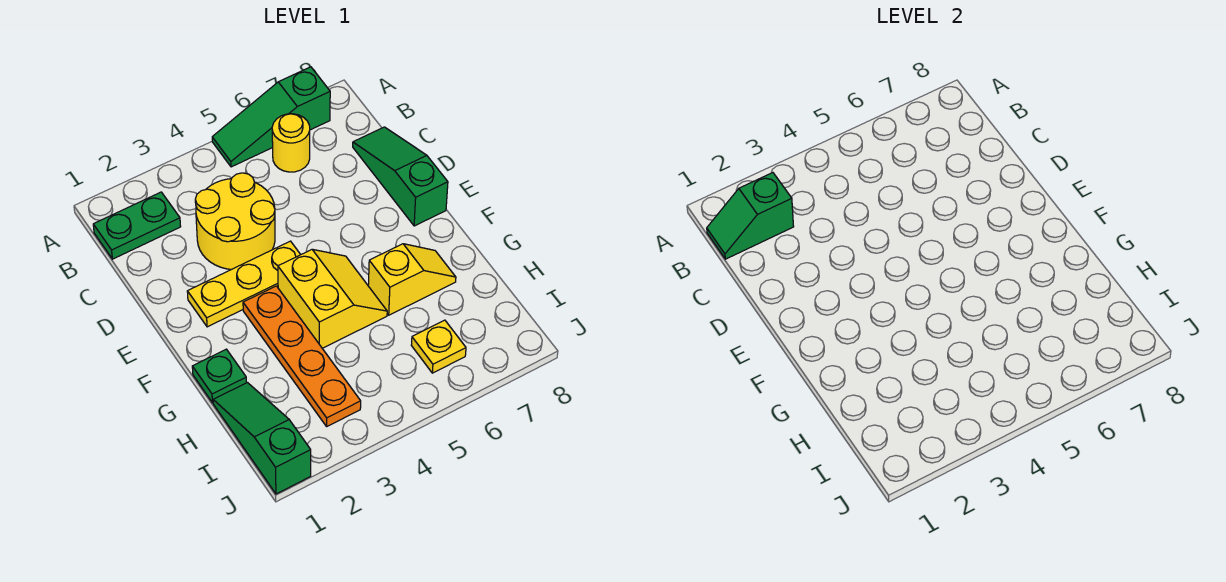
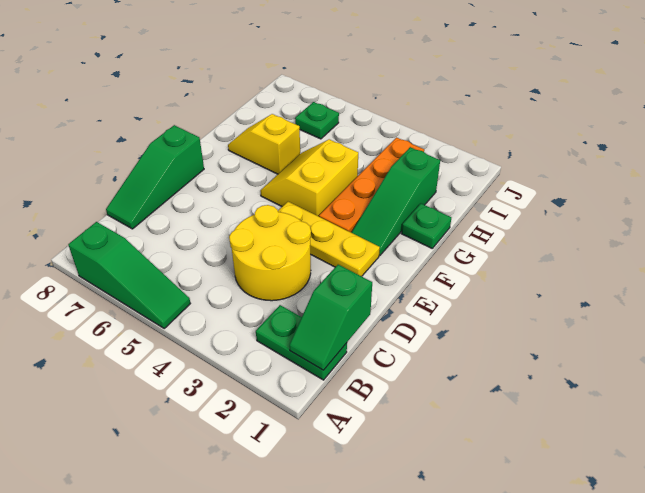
green 1x2 slope [707,173,794,259] -> green 1x2 slope turned to [289,265,372,370]
yellow 1x1 round brick [272,114,310,172] -> none
green 1x3 slope [213,383,311,494] -> green 1x3 slope moved to [351,147,440,256]
yellow 1x1 plate [411,320,466,373] -> green 1x1 plate [295,102,339,139]

